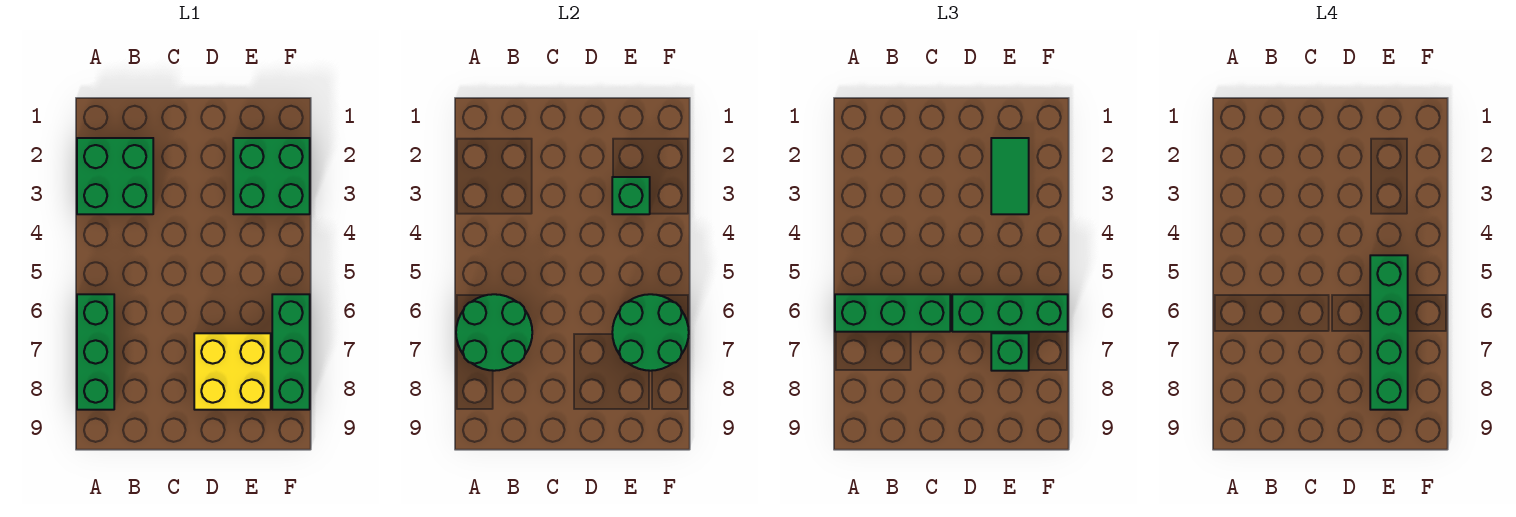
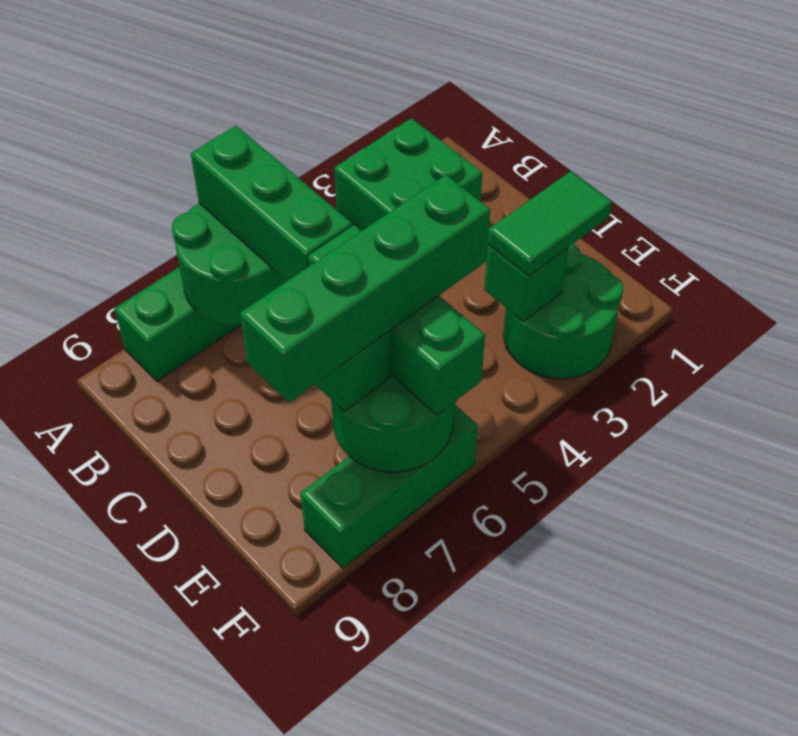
yellow 2x2 brick [194,333,271,410] -> none
green 2x2 brick [233,138,310,214] -> green 2x2 round brick [504,244,623,379]

